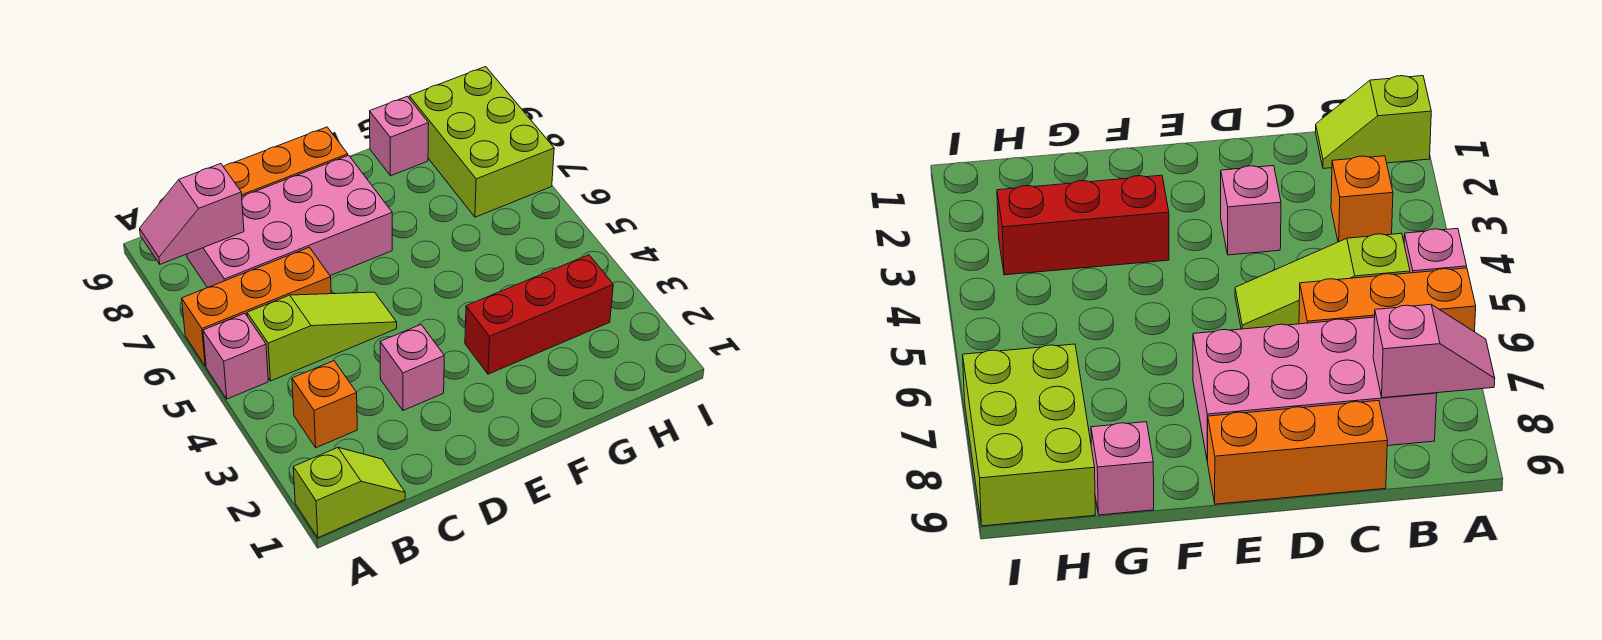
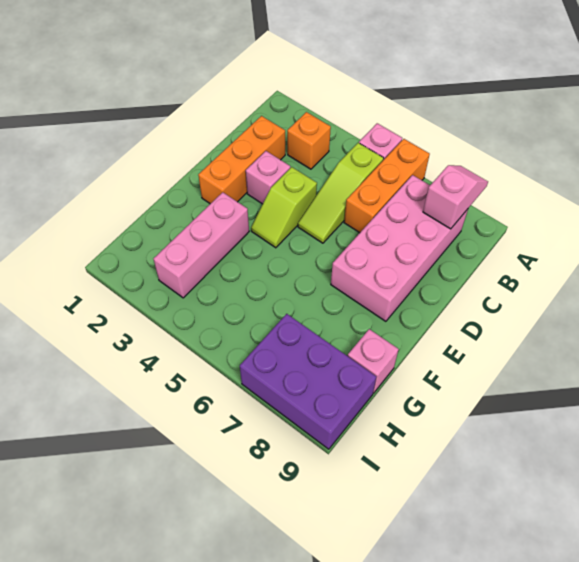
lime 1x2 slope [293,448,405,538] -> lime 1x2 slope moved to [251,167,317,248]
orange 1x3 brick [223,127,348,196] -> orange 1x3 brick moved to [198,116,285,204]
red 1x3 brick [465,255,613,374] -> pink 1x3 brick [153,192,249,298]
lime 2x3 brick [409,67,554,217] -> purple 2x3 brick [240,314,376,449]

